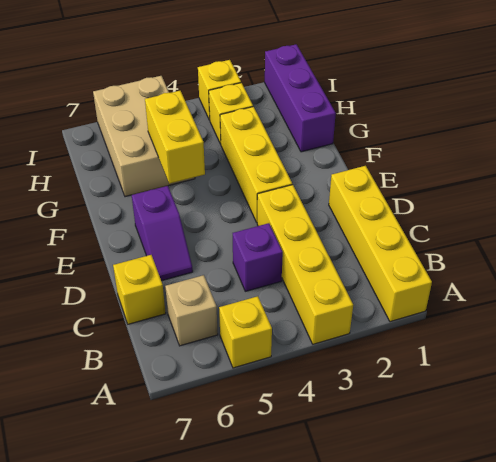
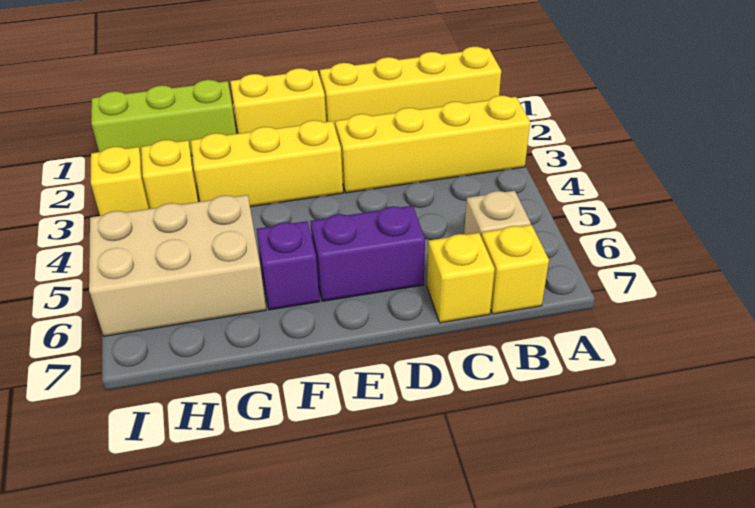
yellow 1x1 brick [219,296,272,368] -> yellow 1x1 brick moved to [481,225,549,314]
purple 1x1 brick [233,223,283,291] -> purple 1x1 brick moved to [257,221,320,310]
purple 1x2 slope [132,186,193,281] -> purple 1x2 brick [310,206,425,301]
yellow 1x2 brick [145,91,205,184] -> yellow 1x2 brick moved to [230,68,326,134]
purple 1x3 brick [265,44,336,152] -> lime 1x3 brick [91,80,236,158]

